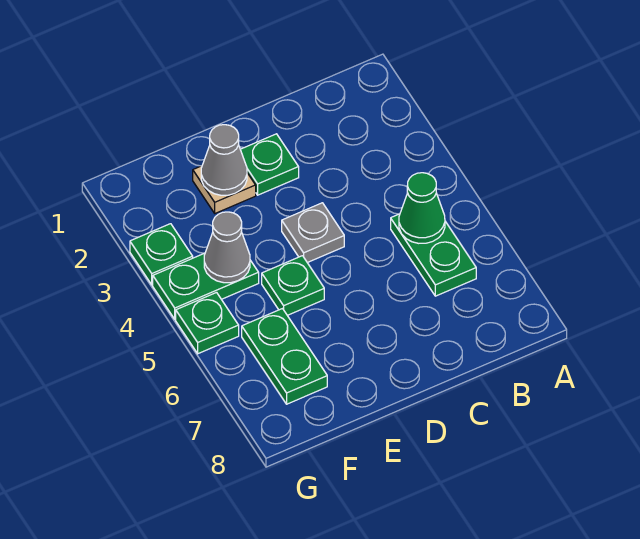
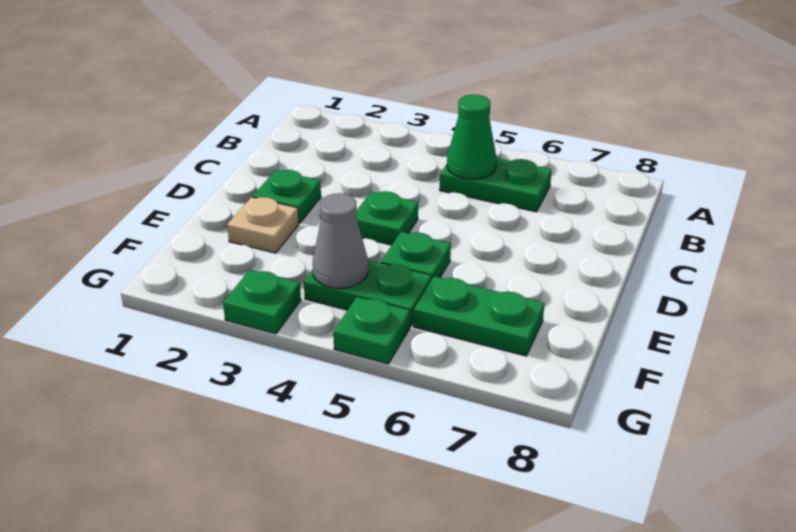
grey 1x1 plate [282,203,344,263] -> green 1x1 plate [356,191,418,245]
grey 1x1 cone [201,125,247,195] -> none
green 1x2 plate [153,253,259,319] -> green 1x2 plate turned to [304,260,431,326]

